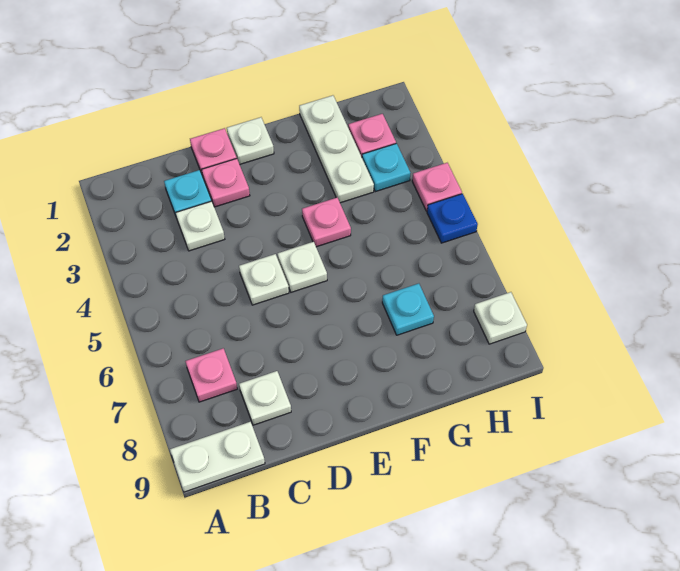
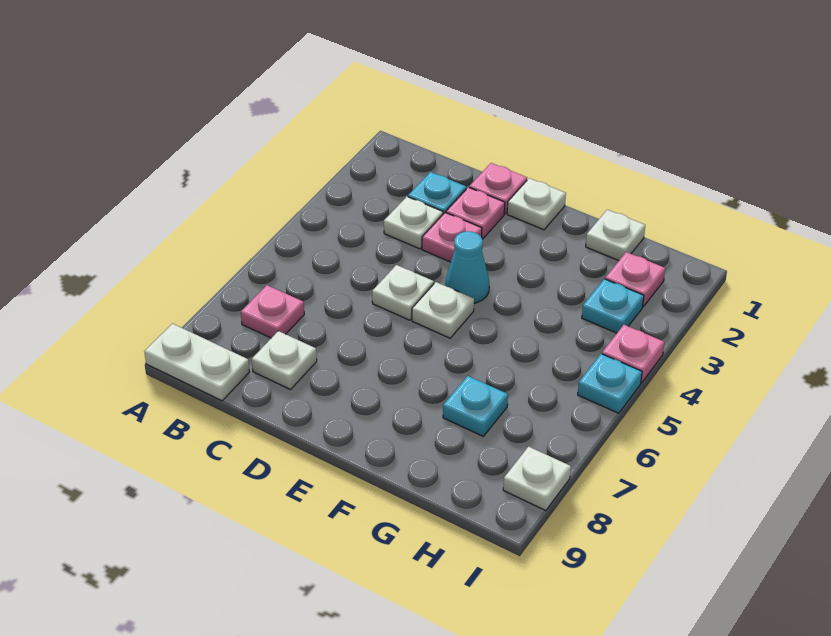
none -> cyan 1x1 cone [445,231,489,303]
pink 1x1 plate [302,198,351,247] -> pink 1x1 plate moved to [422,213,482,262]
white 1x3 plate [299,95,374,203] -> white 1x1 plate [586,210,645,261]
blue 1x1 plate [427,194,478,243] -> cyan 1x1 plate [578,354,642,413]

